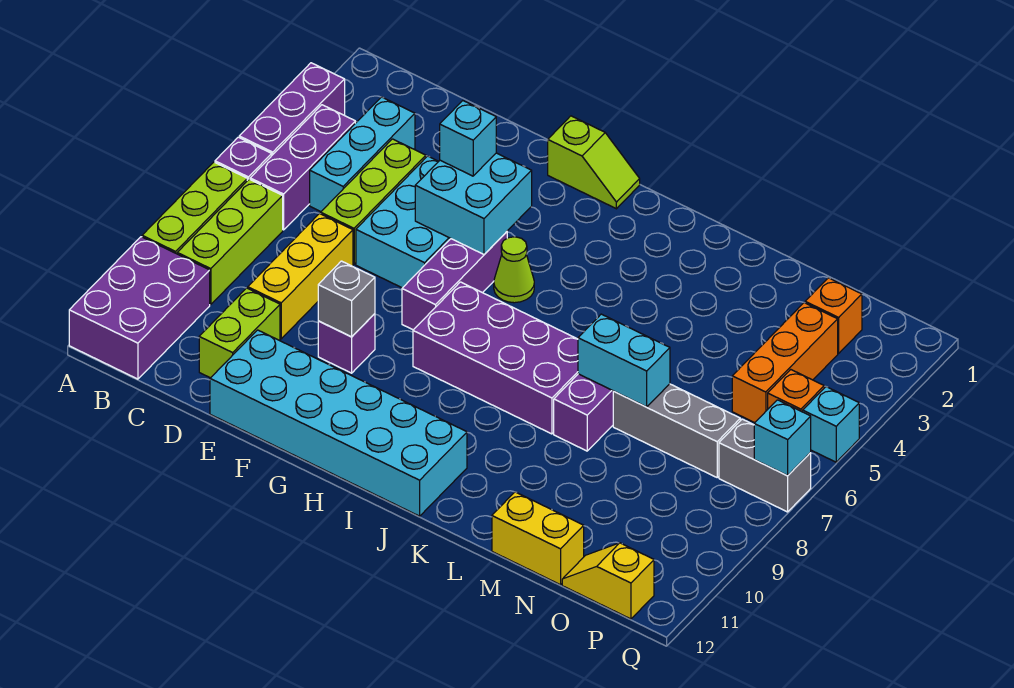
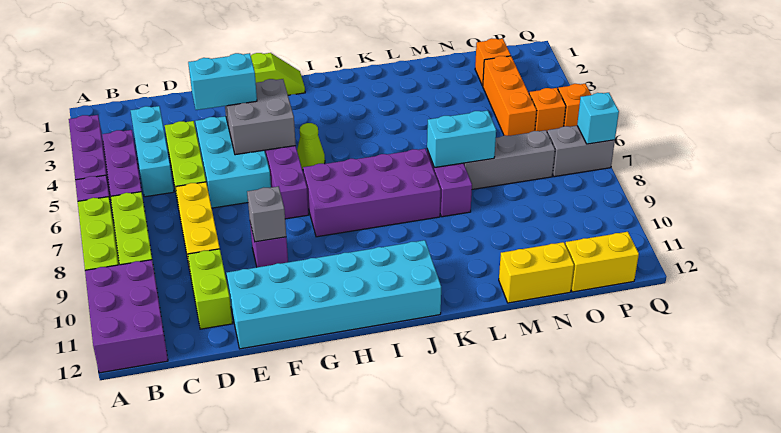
cyan 2x2 brick [415,153,532,254] -> grey 2x2 brick [225,79,296,155]
cyan 1x1 brick [440,101,496,176] -> cyan 1x2 brick [188,53,257,110]
yellow 1x2 slope [562,543,654,619] -> yellow 1x2 brick [565,232,639,292]
cyan 1x1 brick [803,387,859,462] -> orange 1x1 brick [558,84,591,127]

